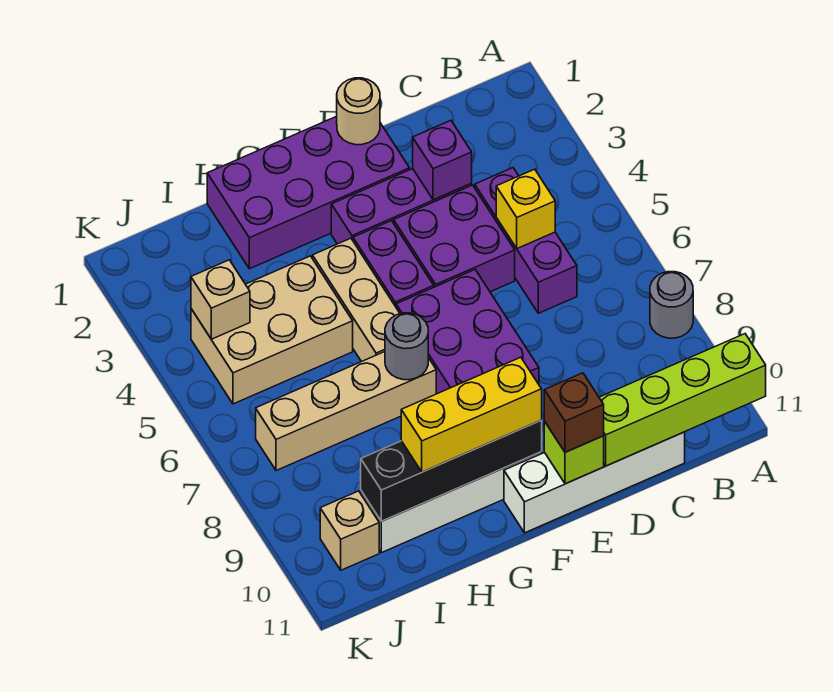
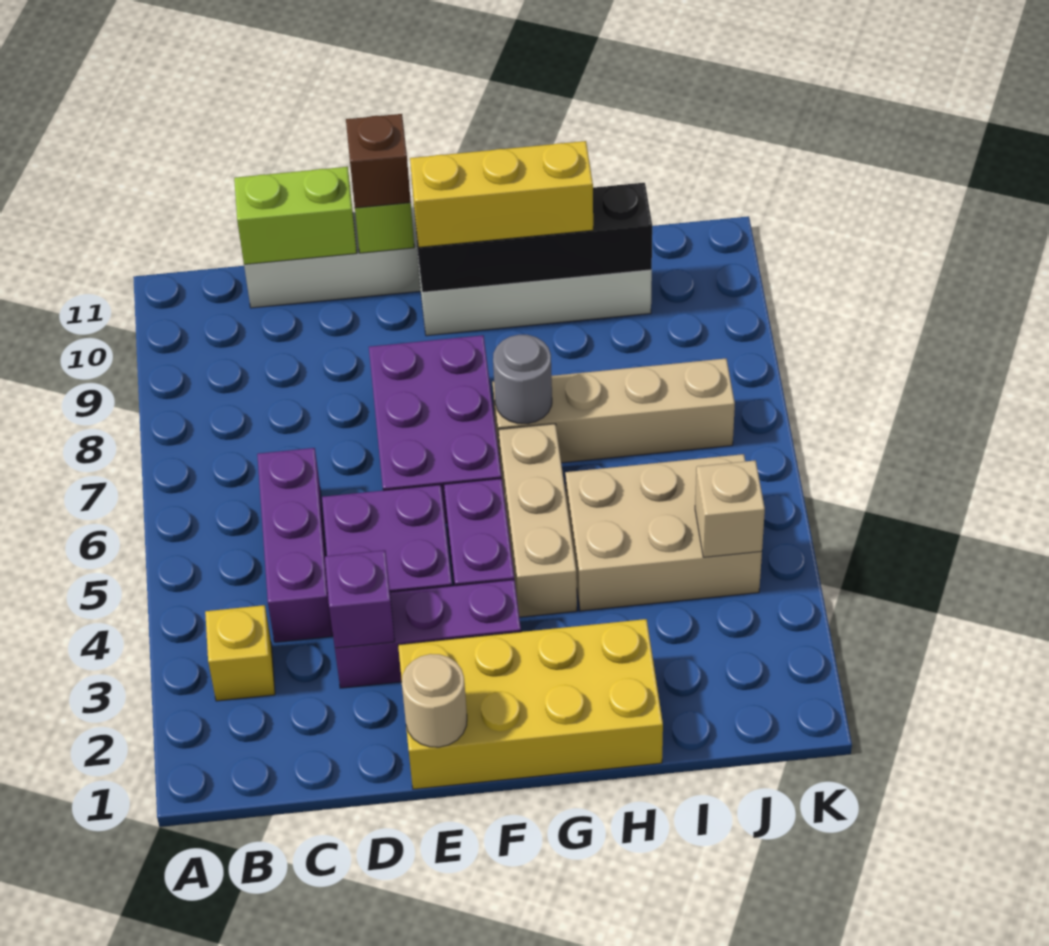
grey 1x1 round brick [650,272,693,338] -> none
lime 1x4 brick [599,334,766,466] -> lime 1x2 brick [234,167,357,264]
yellow 1x1 brick [496,169,555,249] -> yellow 1x1 brick moved to [205,605,275,701]
purple 2x4 brick [207,116,410,269] -> yellow 2x4 brick [398,619,663,789]
tan 1x1 brick [320,491,379,570] -> none

